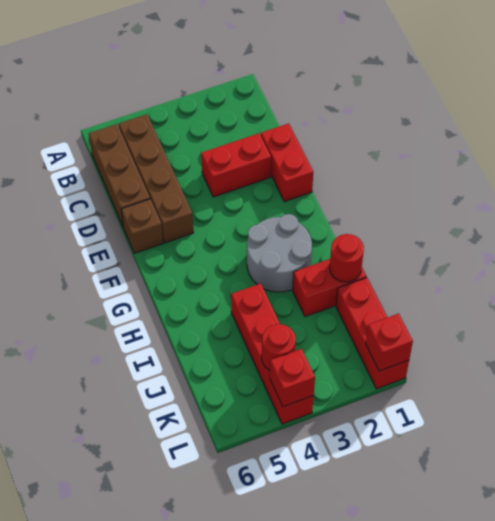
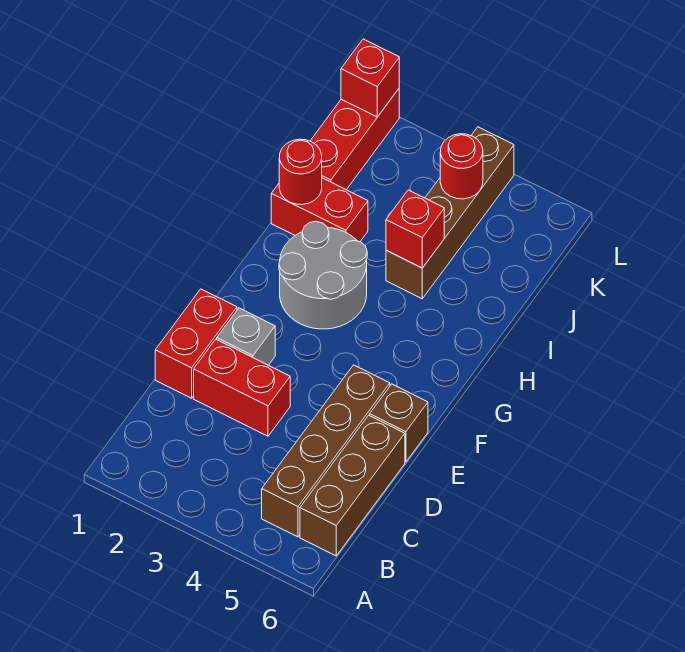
none -> grey 1x1 brick [217,308,275,365]
red 1x4 brick [231,283,314,424] -> brown 1x4 brick [386,127,514,299]
red 1x1 brick [270,349,315,407] -> red 1x1 brick moved to [386,190,444,268]

